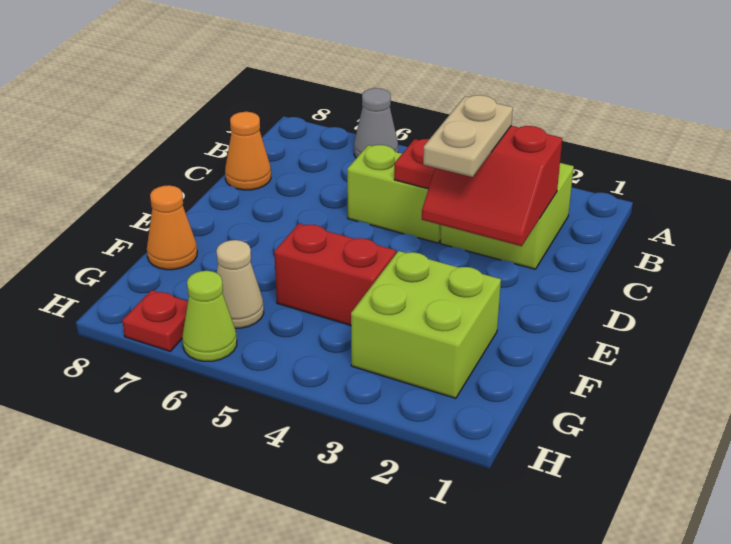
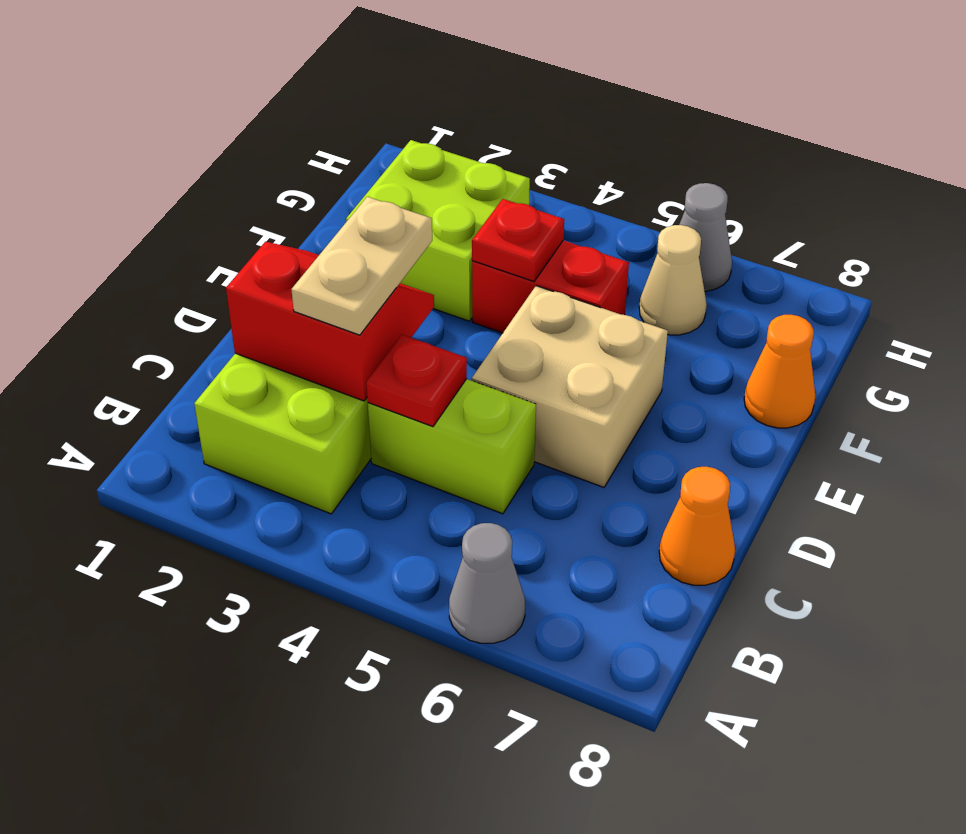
none -> tan 2x2 brick [472,286,668,487]
lime 1x1 cone [182,271,237,361] -> grey 1x1 cone [679,183,732,291]
red 1x1 plate [122,290,188,351] -> red 1x1 plate moved to [472,199,564,281]

